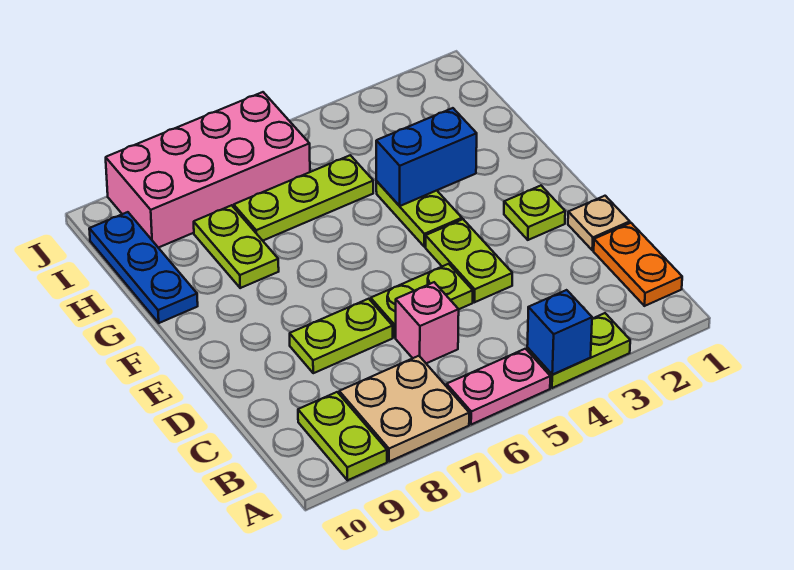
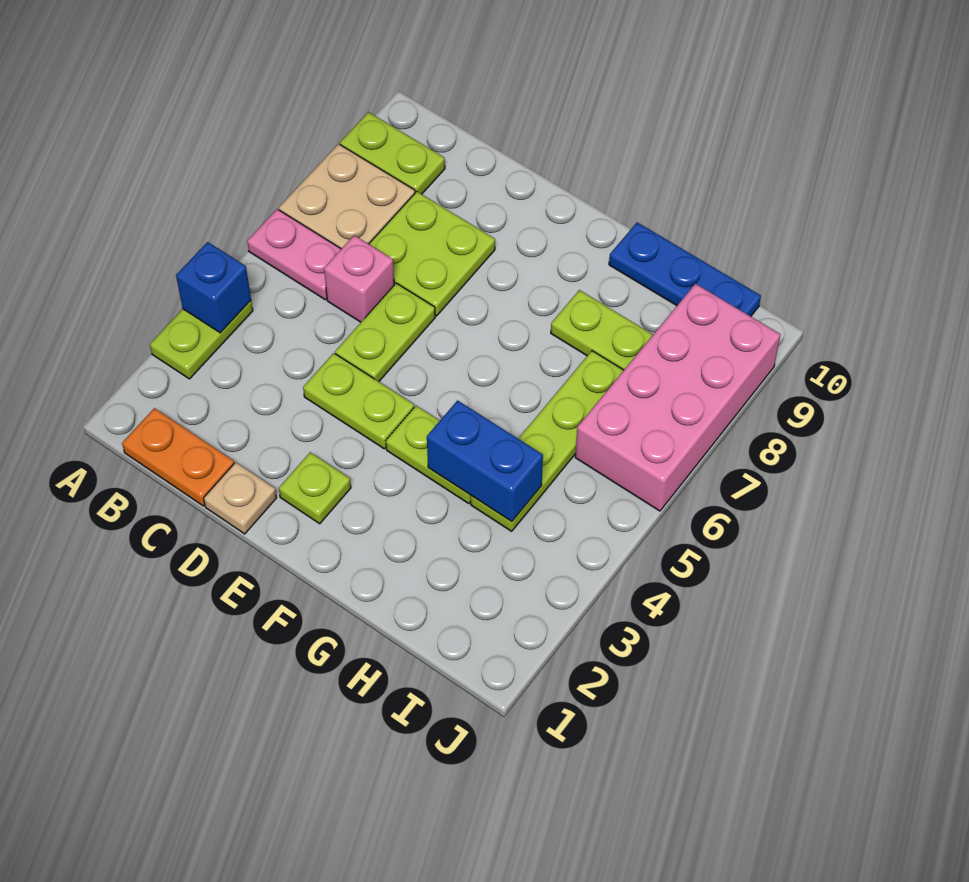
pink 1x2 plate [447,349,550,425] -> pink 1x2 plate turned to [247,209,341,300]
lime 1x2 plate [290,299,393,373] -> lime 2x2 plate [369,192,495,316]
blue 1x2 brick [376,108,477,206] -> blue 1x2 brick turned to [427,400,543,522]
lime 1x3 plate [234,155,373,241] -> lime 1x4 plate [471,351,624,531]

